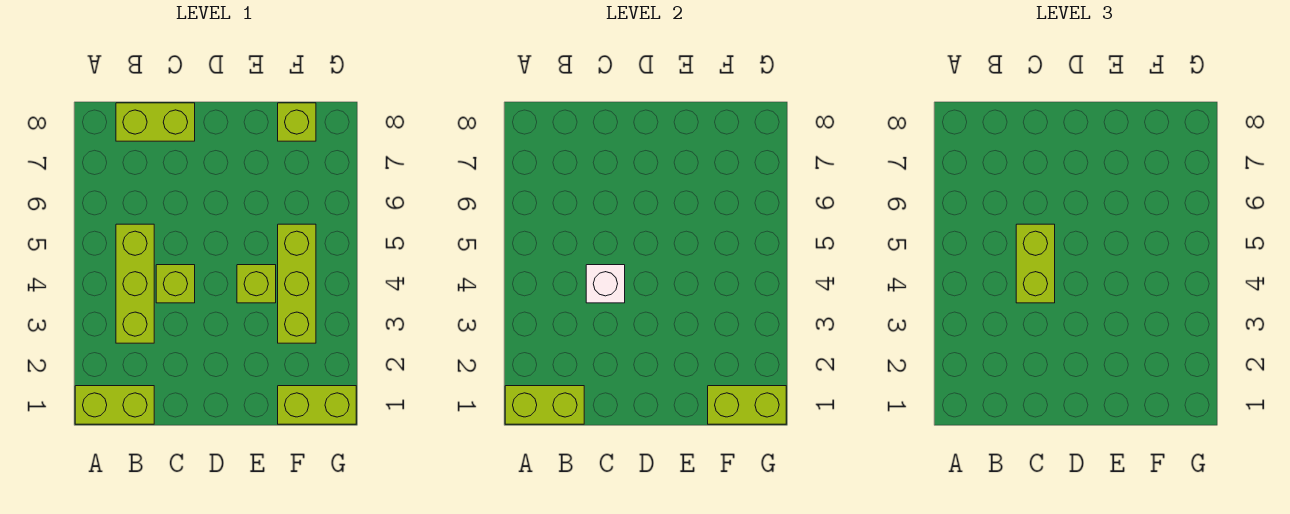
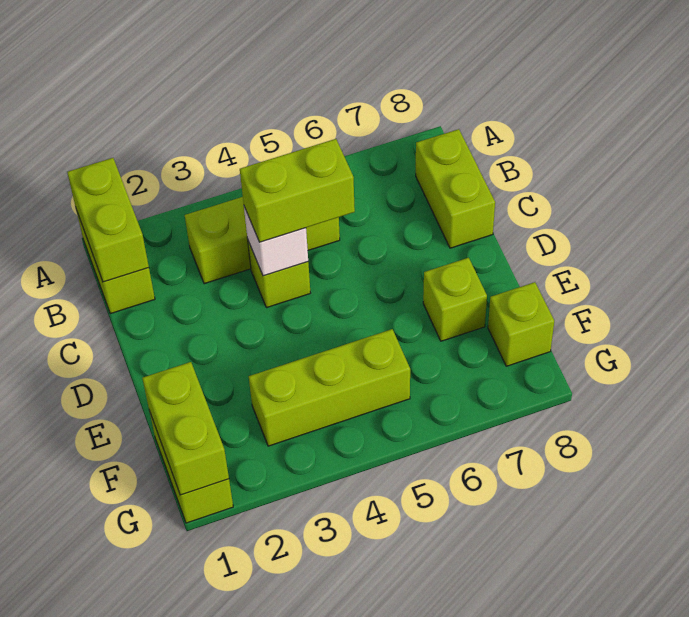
lime 1x1 brick [237,265,276,303] -> lime 1x1 brick moved to [423,258,487,341]

